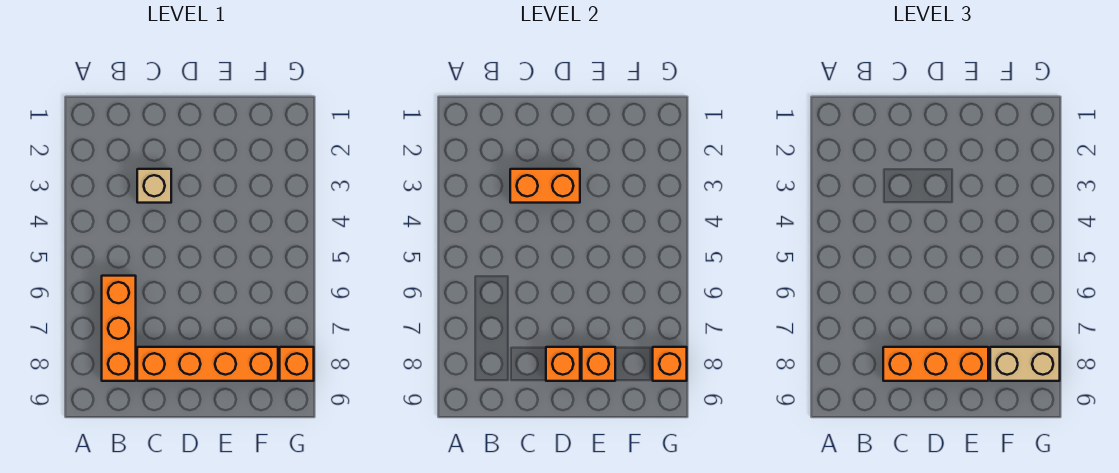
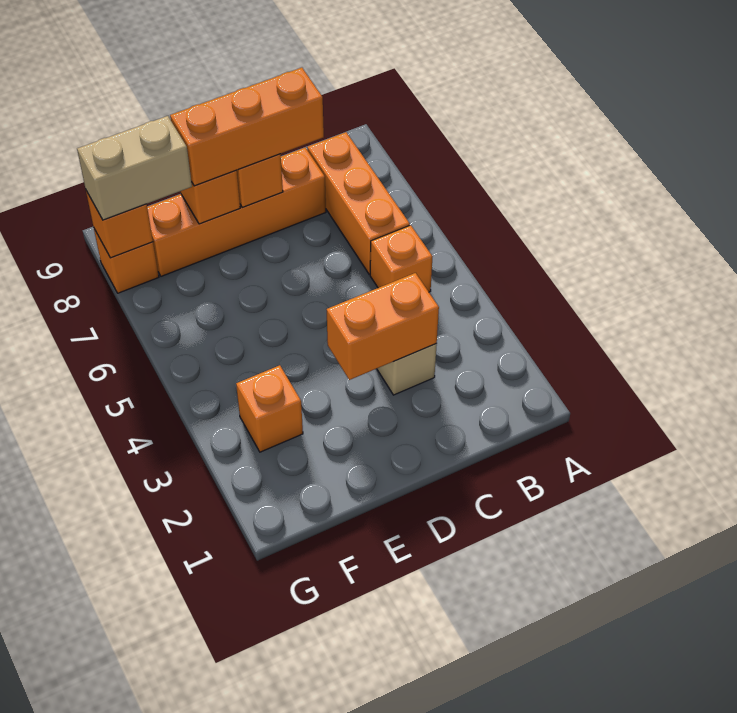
none -> orange 1x1 brick [370,225,432,292]
none -> orange 1x1 brick [236,365,303,452]

